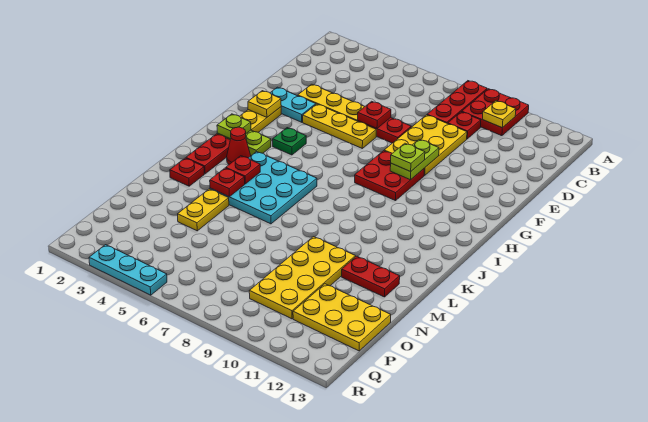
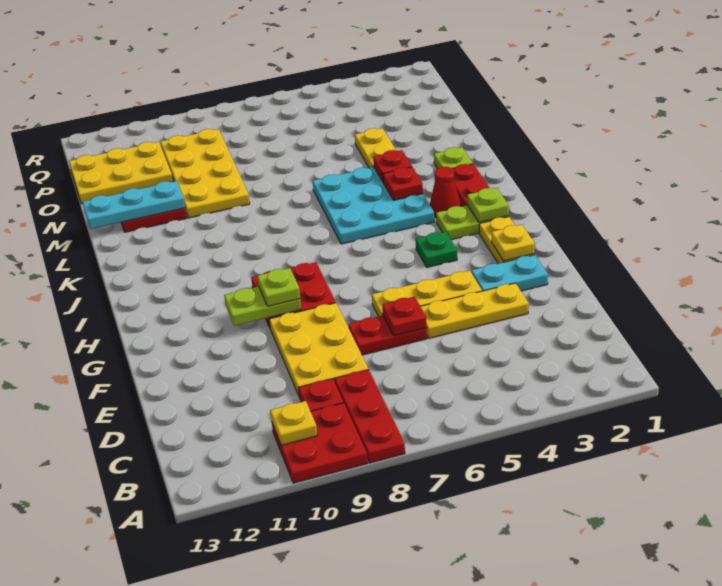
lime 1x2 plate [390,139,439,180] -> lime 1x2 plate turned to [224,287,301,326]
red 1x1 plate [170,158,204,186] -> lime 1x1 plate [434,147,473,169]
cyan 1x3 plate [89,245,167,295] -> cyan 1x3 plate moved to [83,181,185,229]

